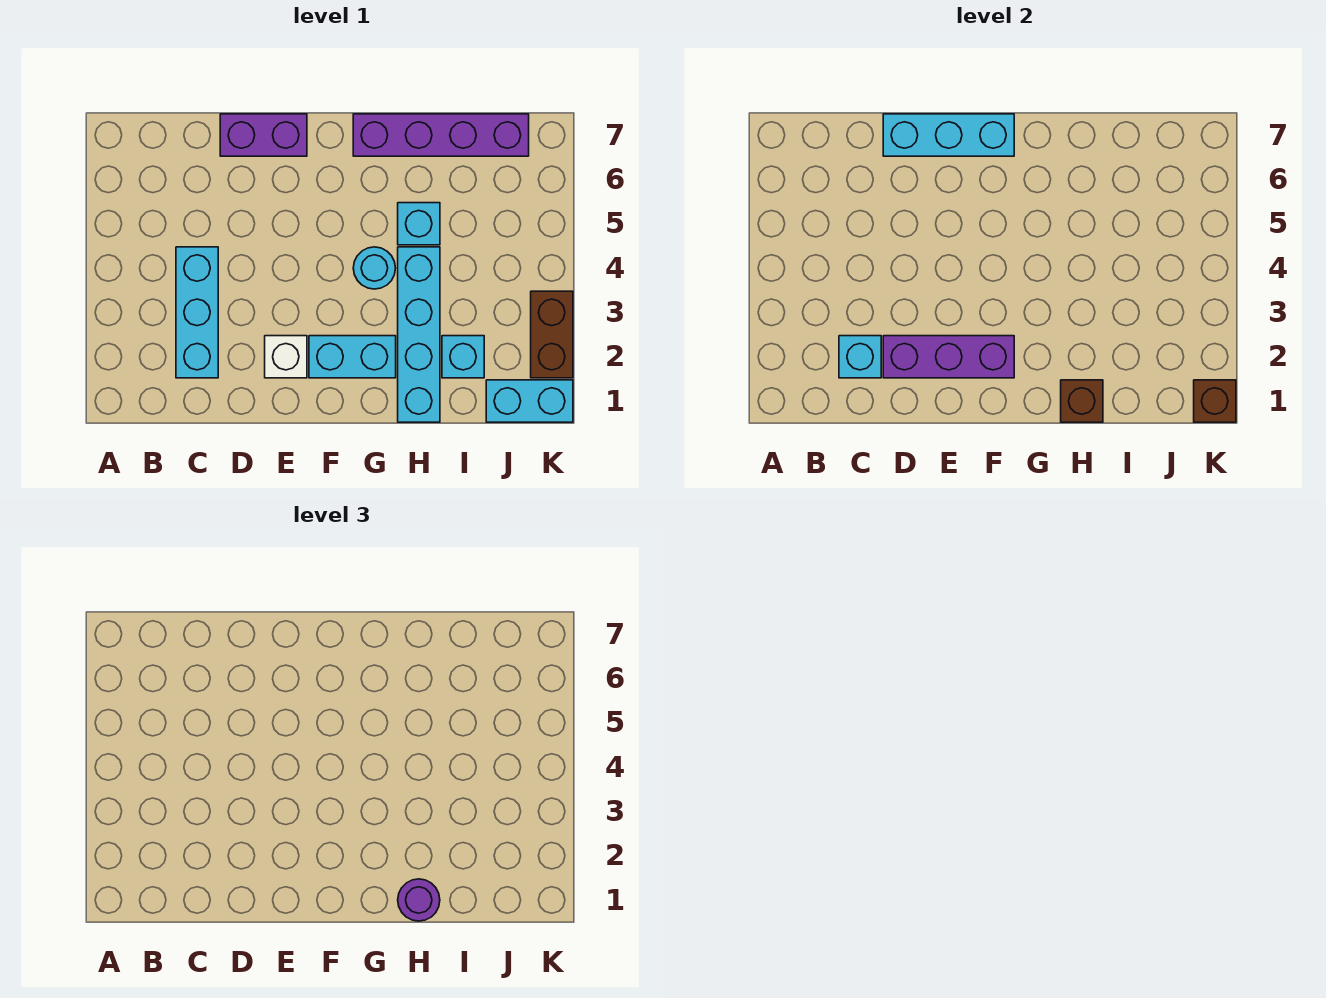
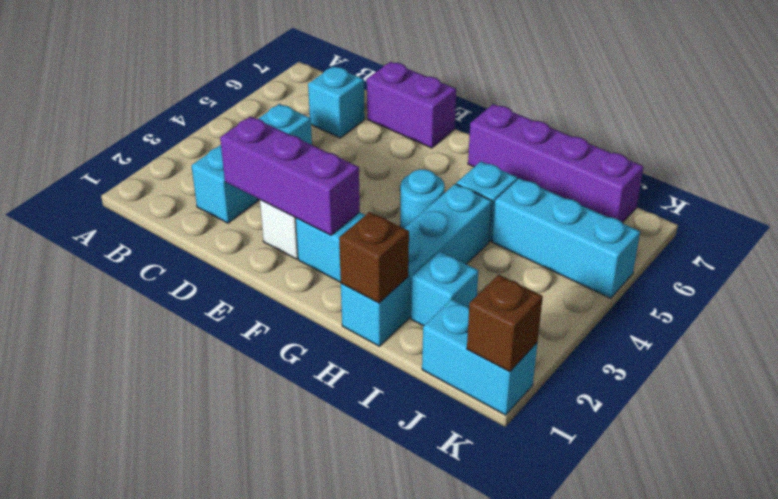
cyan 1x1 brick [839,336,881,378] -> cyan 1x1 brick moved to [308,66,365,138]
cyan 1x3 brick [883,114,1014,156] -> cyan 1x3 brick moved to [492,178,640,298]
purple 1x1 round brick [398,879,440,921] -> none
brown 1x2 brick [531,291,573,378] -> none

